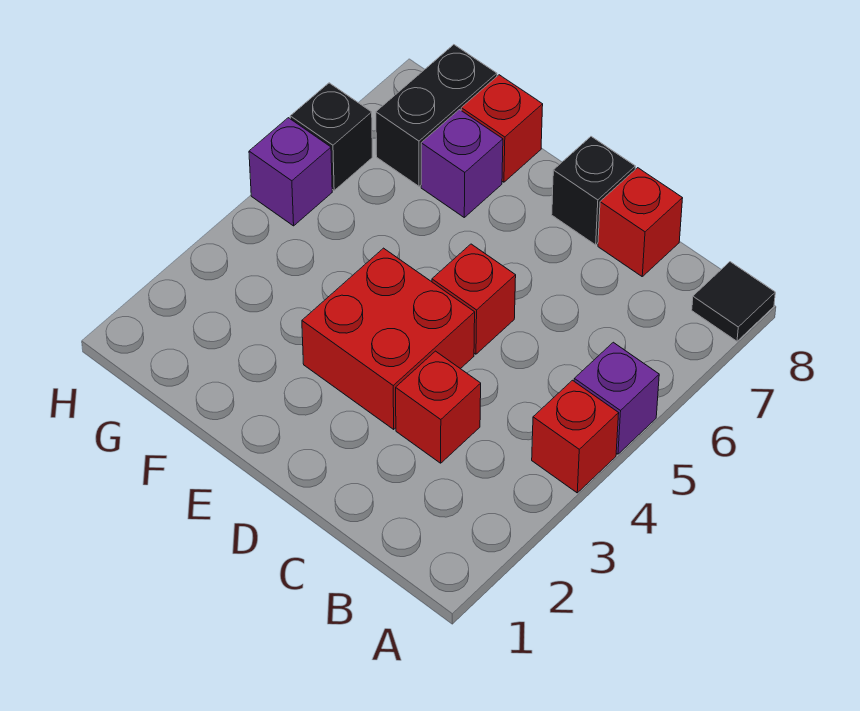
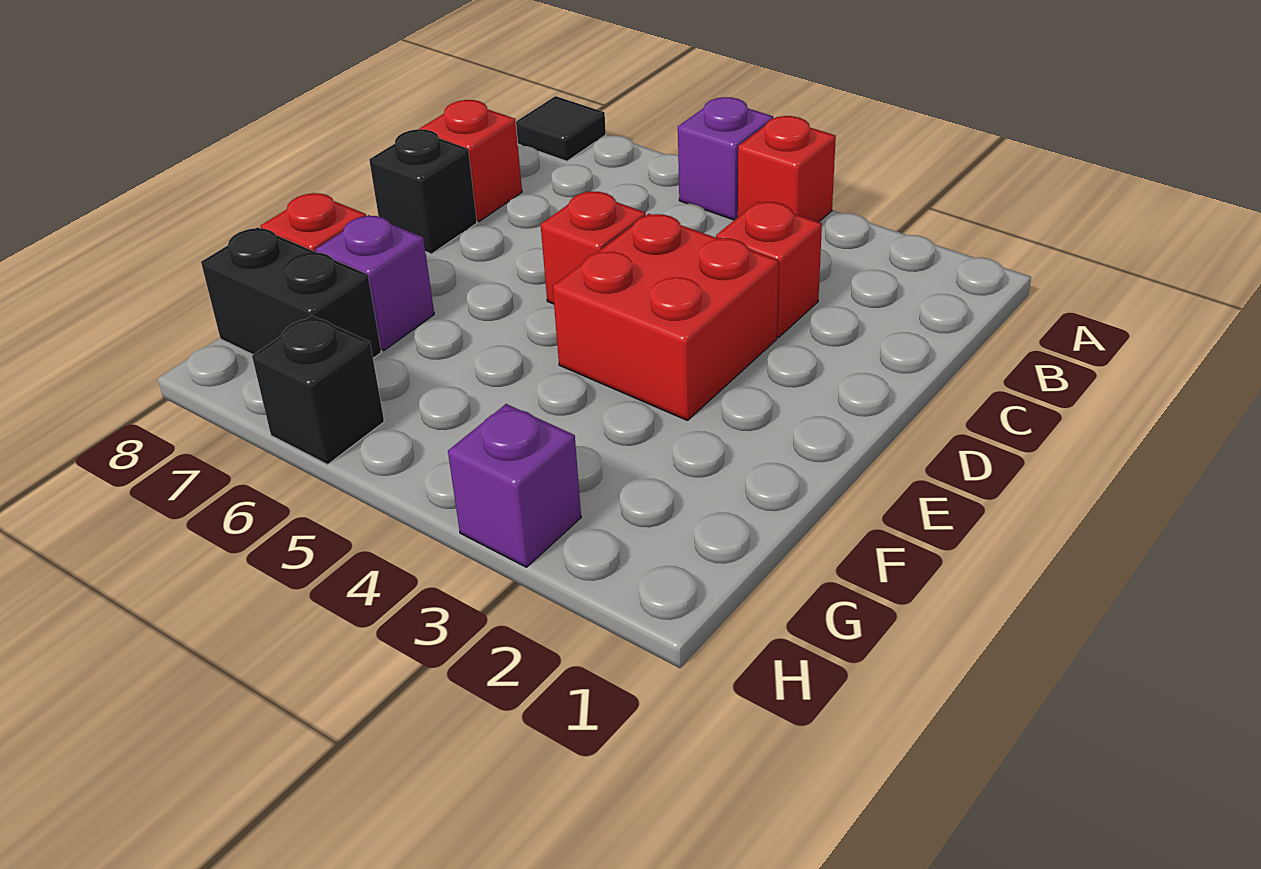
purple 1x1 brick [249,118,332,226] -> purple 1x1 brick moved to [448,404,581,567]

